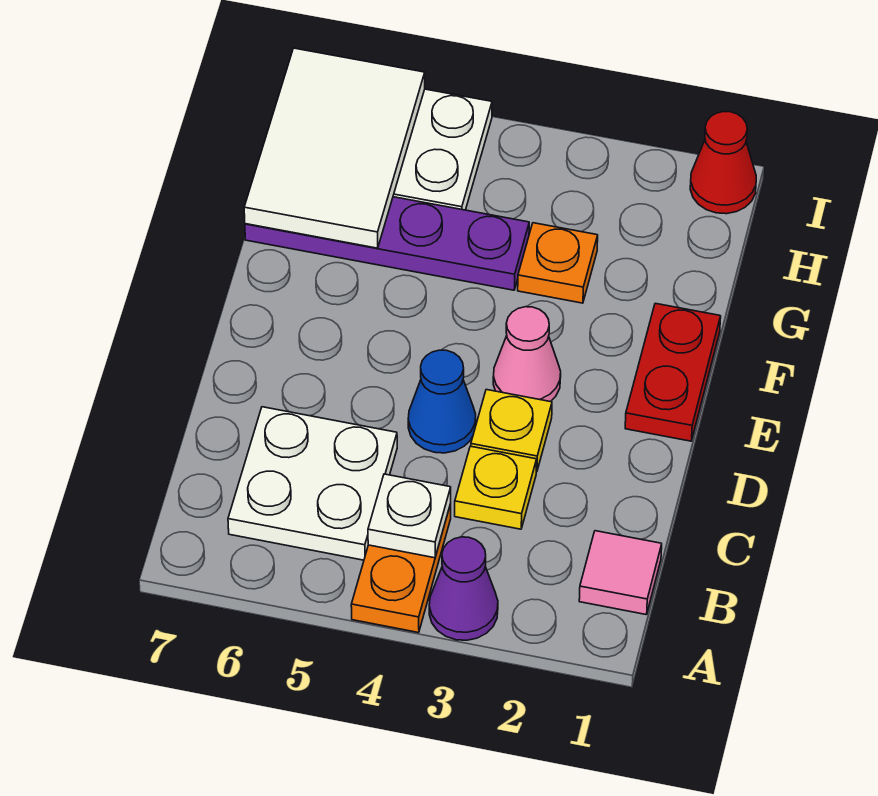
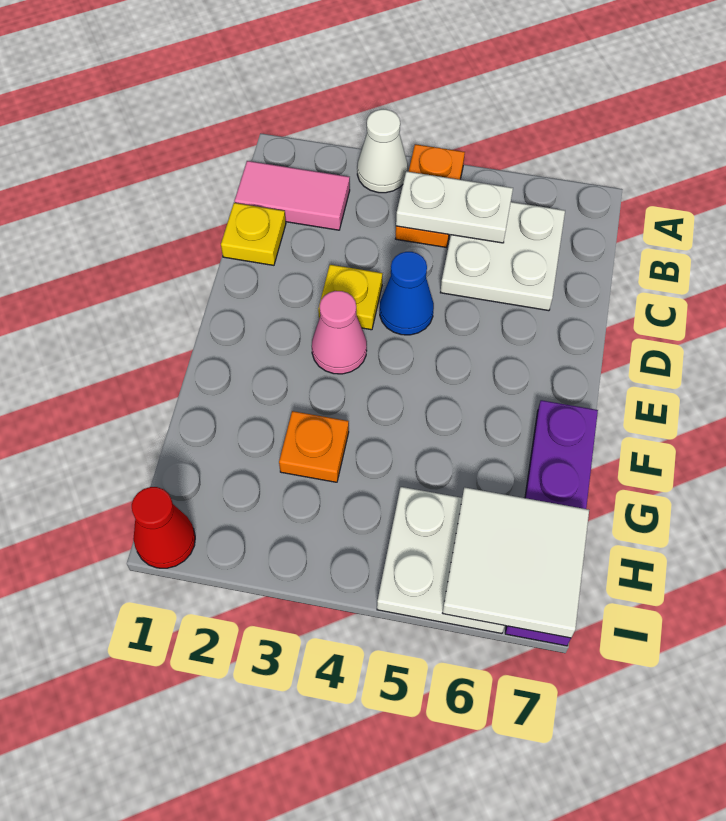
purple 1x1 cone [429,537,498,640] -> white 1x1 cone [357,109,408,193]
pink 1x1 tile [579,531,662,615] -> pink 1x2 tile [235,161,350,230]
white 1x1 plate [368,474,451,558] -> white 1x2 plate [396,171,513,243]
yellow 1x1 plate [455,446,537,529] -> yellow 1x1 plate moved to [221,203,286,265]
red 1x2 plate [625,303,721,441] -> none
purple 1x4 plate [245,197,529,290] -> purple 1x4 plate turned to [505,400,598,646]
white 2x3 tile [244,48,425,248] -> white 2x2 tile [443,487,589,638]

